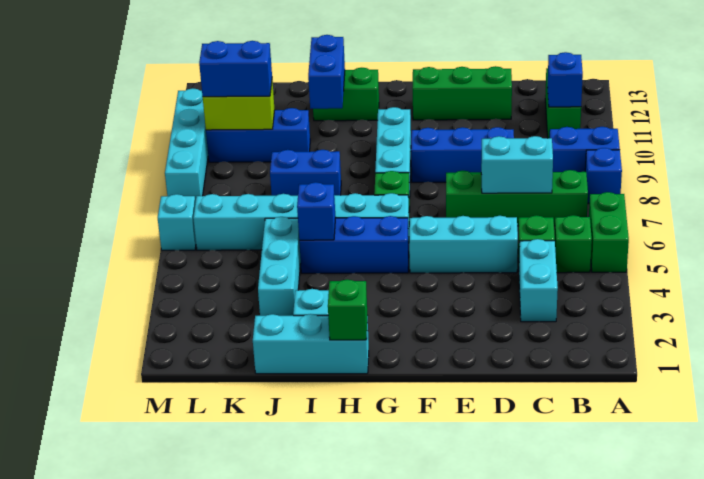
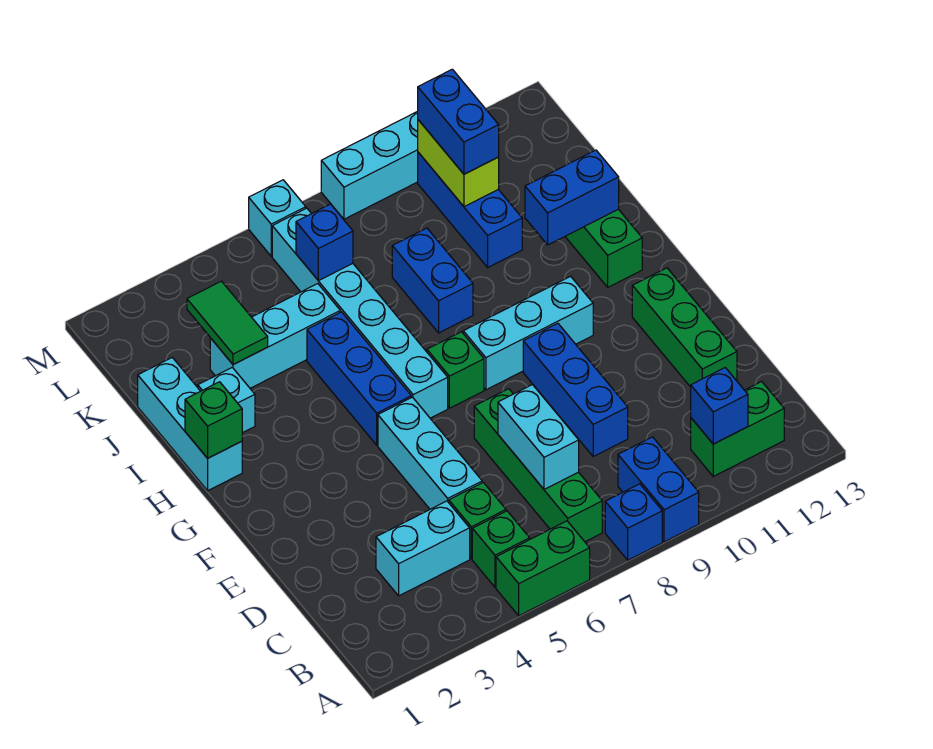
blue 1x1 brick [297,182,336,240] -> blue 1x1 brick moved to [296,204,353,281]
none -> green 1x2 tile [187,281,268,365]

